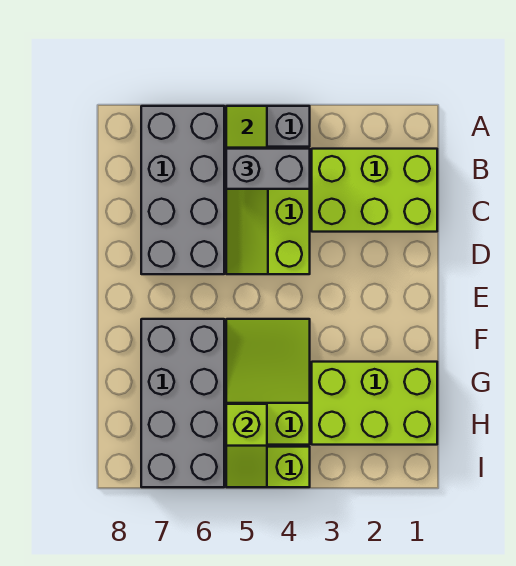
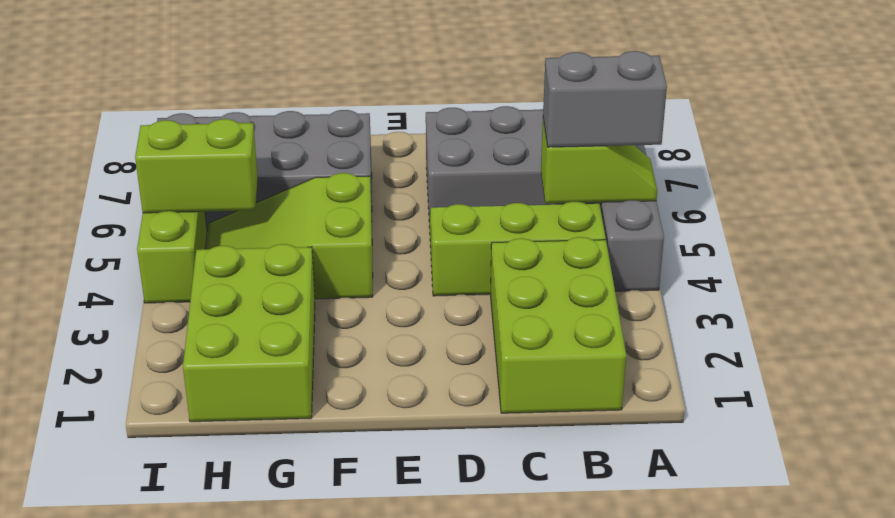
grey 1x2 brick [226,149,310,189] -> grey 1x2 brick turned to [543,51,667,147]
lime 2x3 slope [226,319,310,445] -> lime 2x3 slope turned to [206,173,373,299]
lime 1x2 slope [226,404,267,487] -> lime 1x2 brick [135,119,258,213]

